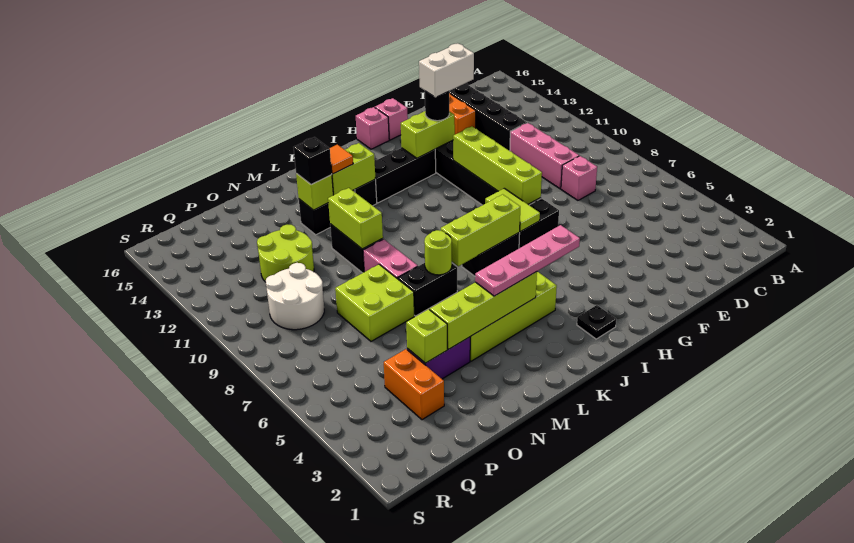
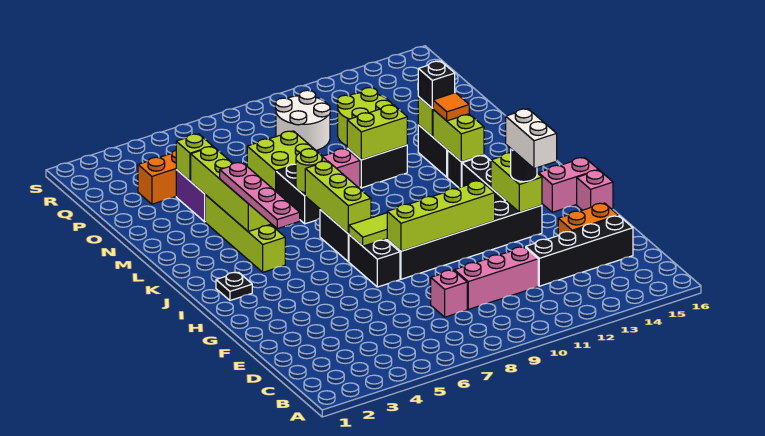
pink 1x1 brick [356,107,389,149] -> pink 1x2 brick [538,158,598,212]

